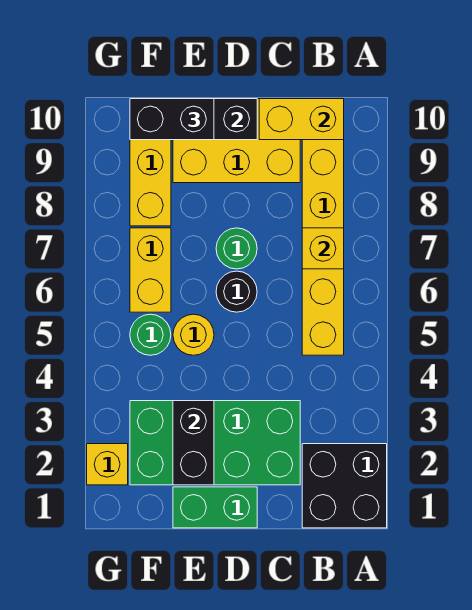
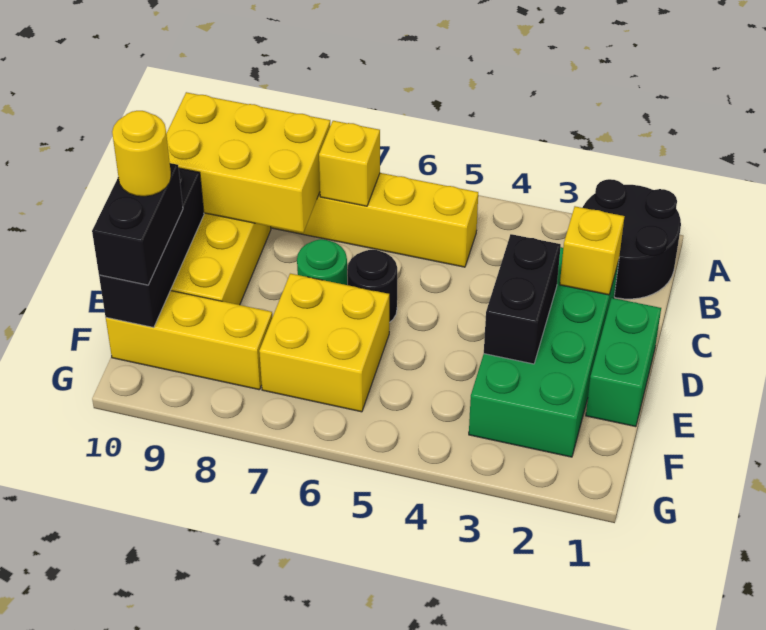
black 2x2 brick [302,444,387,528] -> black 2x2 round brick [583,179,681,299]
yellow 1x2 brick [259,99,344,140] -> yellow 2x3 brick [166,92,330,233]
black 1x2 brick [173,401,214,485] -> black 1x2 brick turned to [484,234,561,364]
yellow 1x1 round brick [173,314,214,355] -> yellow 1x1 round brick moved to [112,111,171,196]
green 1x1 round brick [130,314,171,355] -> none
yellow 1x2 brick [130,228,171,312] -> yellow 2x2 brick [259,274,389,412]
yellow 1x1 brick [87,444,128,485] -> yellow 1x1 brick moved to [560,206,625,295]

